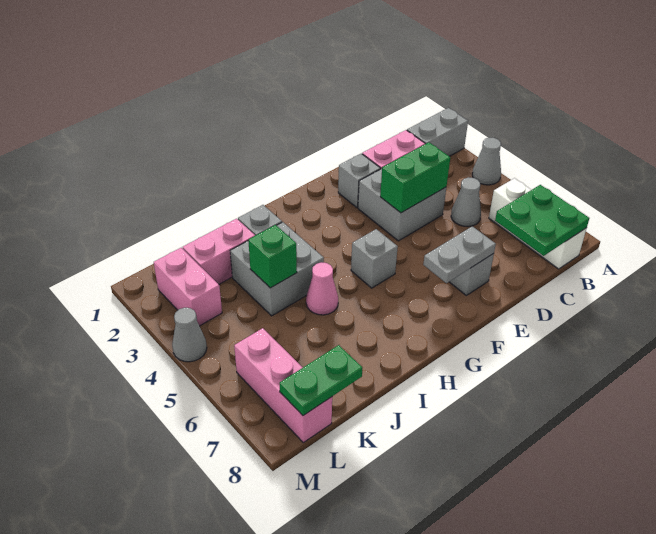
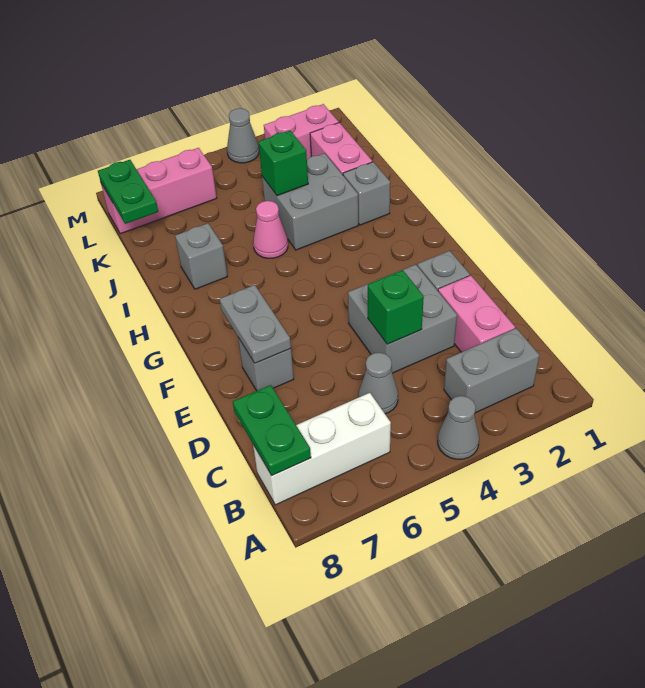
grey 1x2 brick [407,108,468,156] -> grey 1x2 brick turned to [444,328,540,413]
green 2x2 plate [495,185,589,256] -> green 1x2 plate [233,385,311,476]
green 1x2 brick [380,142,450,213] -> green 1x1 brick [368,270,424,344]
grey 1x1 brick [351,229,398,288] -> grey 1x1 brick moved to [175,223,227,289]

